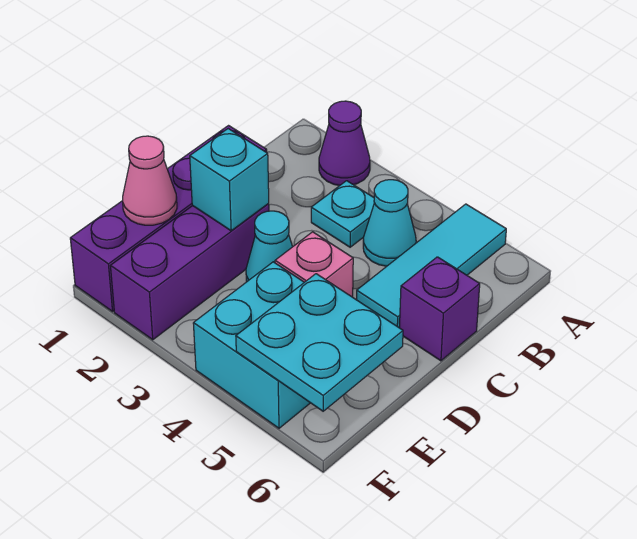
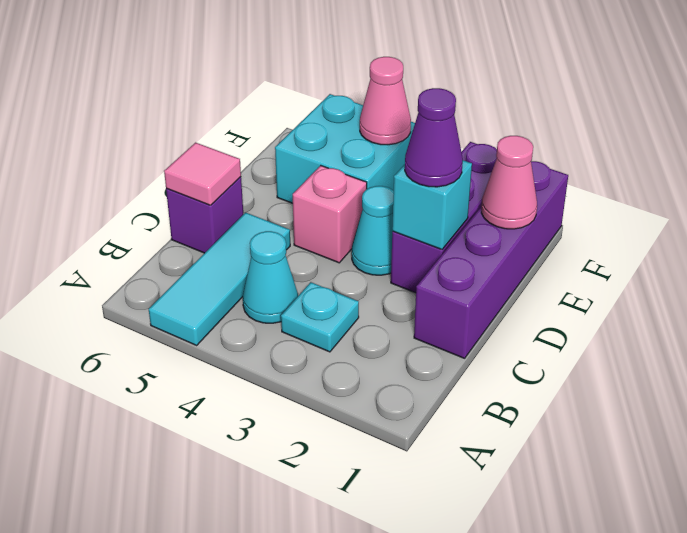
purple 1x1 cone [319,101,370,186] -> purple 1x1 cone moved to [405,88,463,187]
none -> pink 1x1 tile [164,143,241,205]
cyan 2x2 plate [236,274,403,411] -> none
none -> pink 1x1 cone [360,57,411,145]

